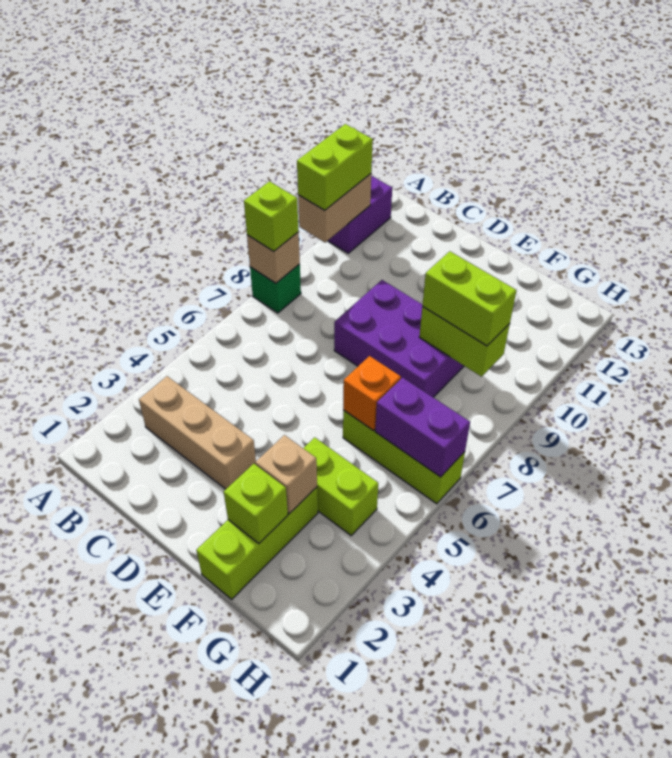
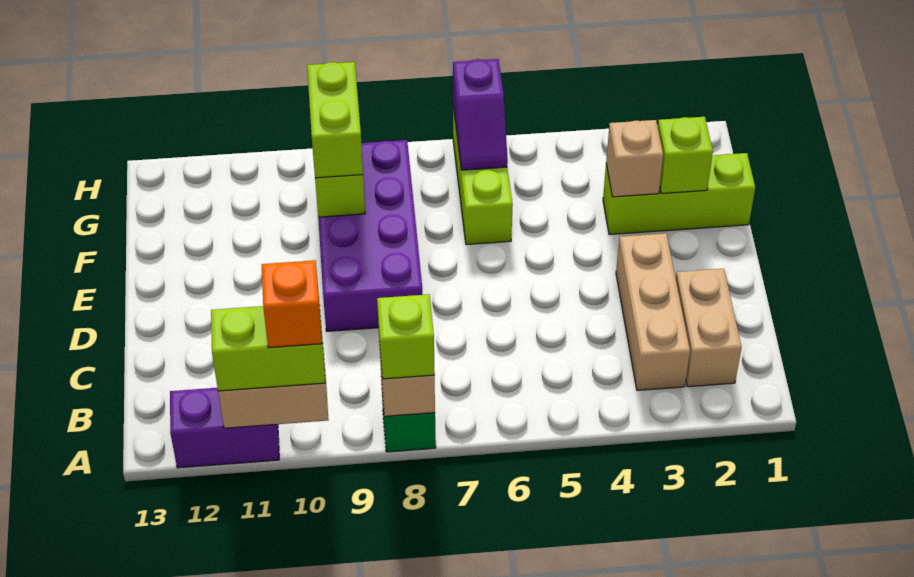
none -> tan 1x2 brick [676,269,742,387]
purple 2x3 brick [334,280,464,397] -> purple 2x4 brick [318,140,423,331]
lime 1x2 brick [303,437,378,536] -> none
orange 1x1 brick [343,356,401,431] -> orange 1x1 brick moved to [262,260,322,348]
purple 1x2 brick [375,378,470,477] -> purple 1x2 slope [453,59,508,170]

